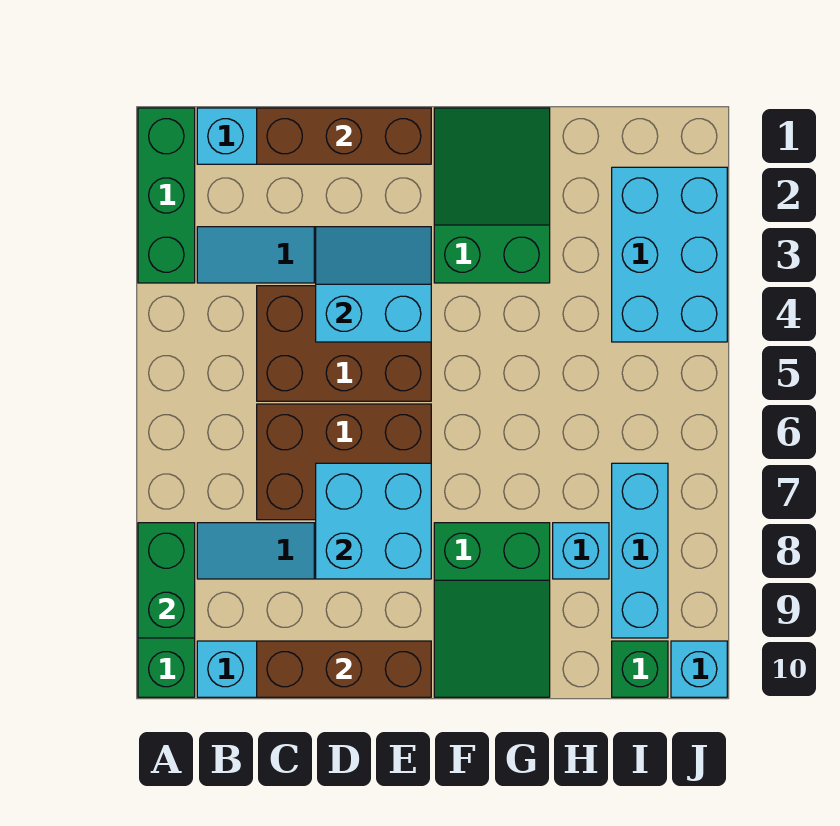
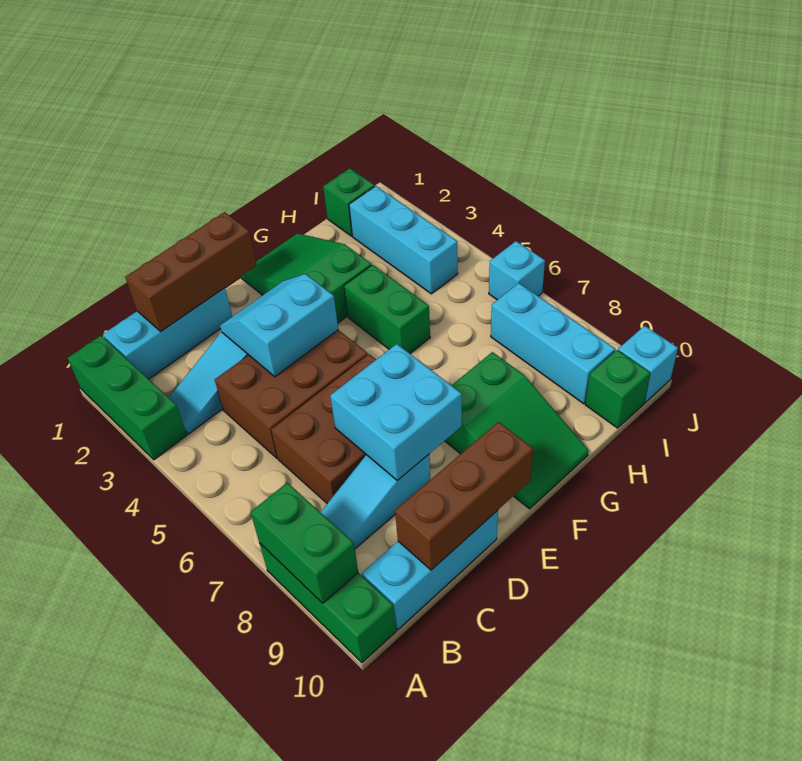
none -> green 1x2 brick [344,265,430,353]
cyan 1x1 brick [553,523,609,579] -> cyan 1x1 brick moved to [489,241,545,300]
none -> green 1x1 brick [323,168,375,236]
cyan 2x3 brick [612,167,727,342] -> cyan 1x3 brick [349,186,458,294]

